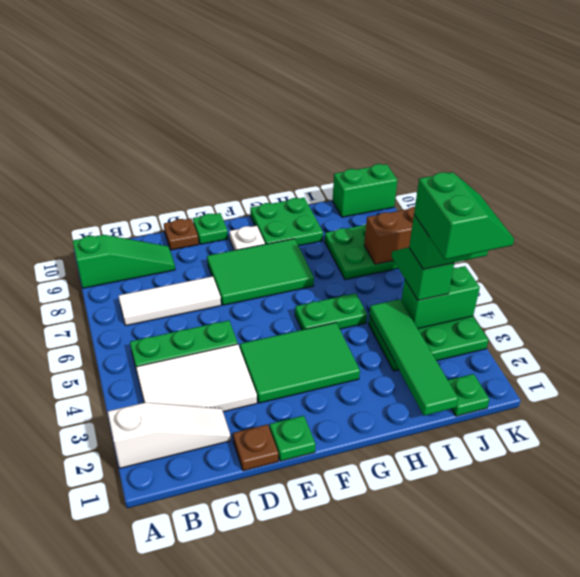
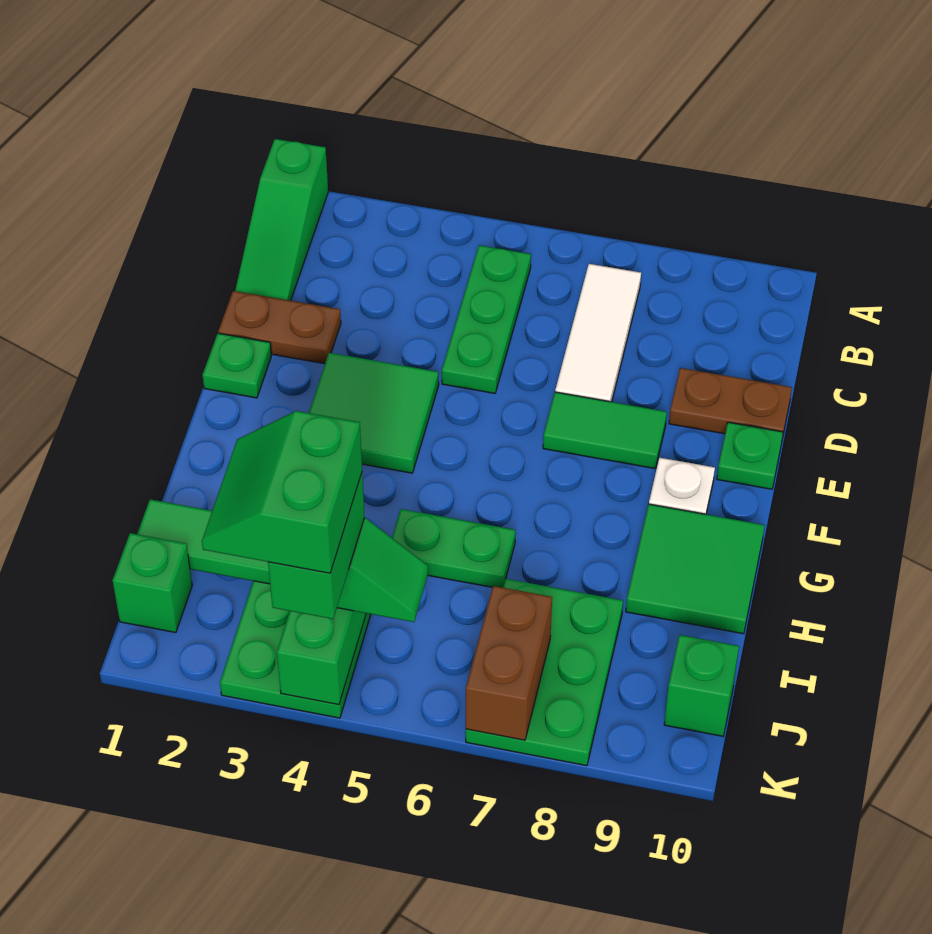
white 1x3 slope [108,403,231,468] -> none
green 1x3 slope [73,235,175,288] -> green 1x3 slope moved to [235,139,328,301]
white 2x3 tile [136,344,257,412] -> none
brown 1x1 plate [233,424,279,471] -> brown 1x2 plate [218,291,341,364]
brown 1x1 plate [164,218,199,250] -> brown 1x2 plate [669,368,792,438]
green 2x3 tile [240,323,360,403] -> green 2x2 tile [309,353,439,473]
green 2x3 tile [207,239,314,305] -> green 1x2 tile [543,392,667,469]
green 1x2 plate [295,293,367,330] -> green 1x2 plate turned to [392,509,515,588]
green 2x2 plate [250,198,323,246] -> green 2x2 tile [626,504,765,634]
green 1x1 plate [448,374,490,416] -> green 1x1 brick [113,533,192,633]
green 2x2 slope [414,172,514,259] -> green 2x2 slope turned to [202,411,362,573]
green 1x2 brick [333,164,397,217] -> green 1x1 brick [664,635,739,736]

